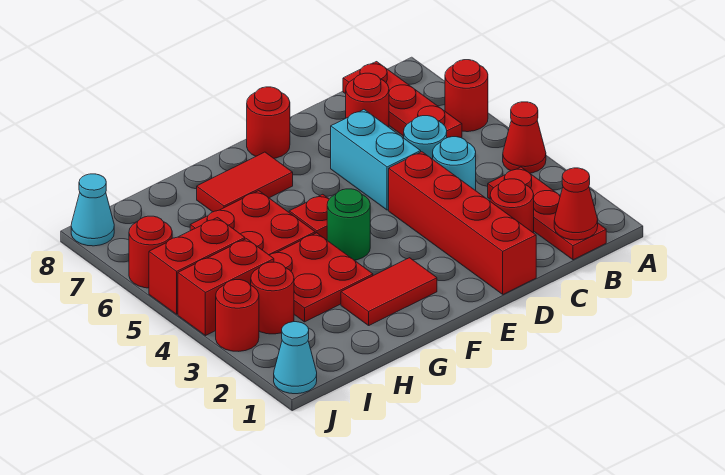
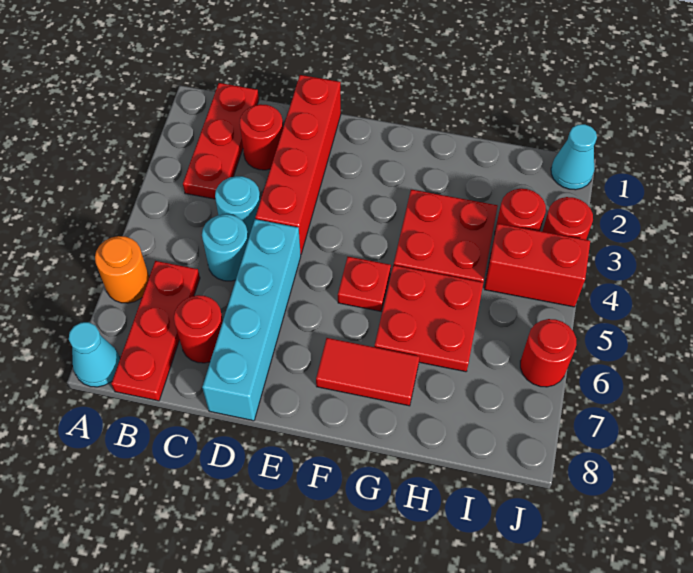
red 1x1 cone [503,102,546,173] -> none
red 1x1 round brick [445,60,488,132] -> orange 1x1 round brick [95,236,149,303]
red 1x1 cone [554,168,598,240] -> none
cyan 1x2 brick [331,110,421,210] -> cyan 1x4 brick [202,219,301,421]
red 1x1 round brick [247,87,290,158] -> none
red 1x2 tile [341,258,437,325] -> none
green 1x1 round brick [327,189,370,260] -> none
red 1x2 brick [149,218,245,314] -> none
cyan 1x1 cone [71,174,114,246] -> cyan 1x1 cone moved to [69,322,120,387]

